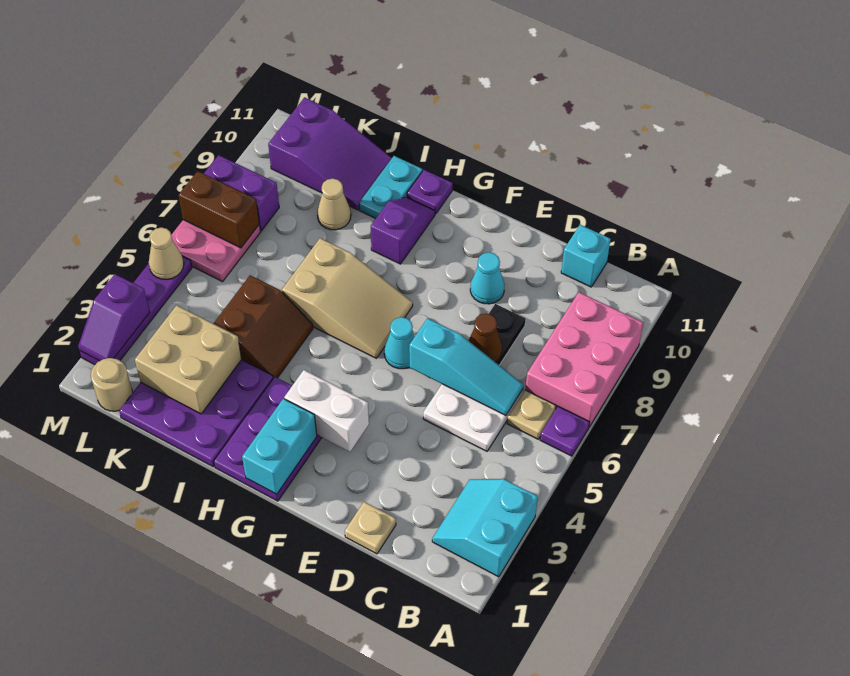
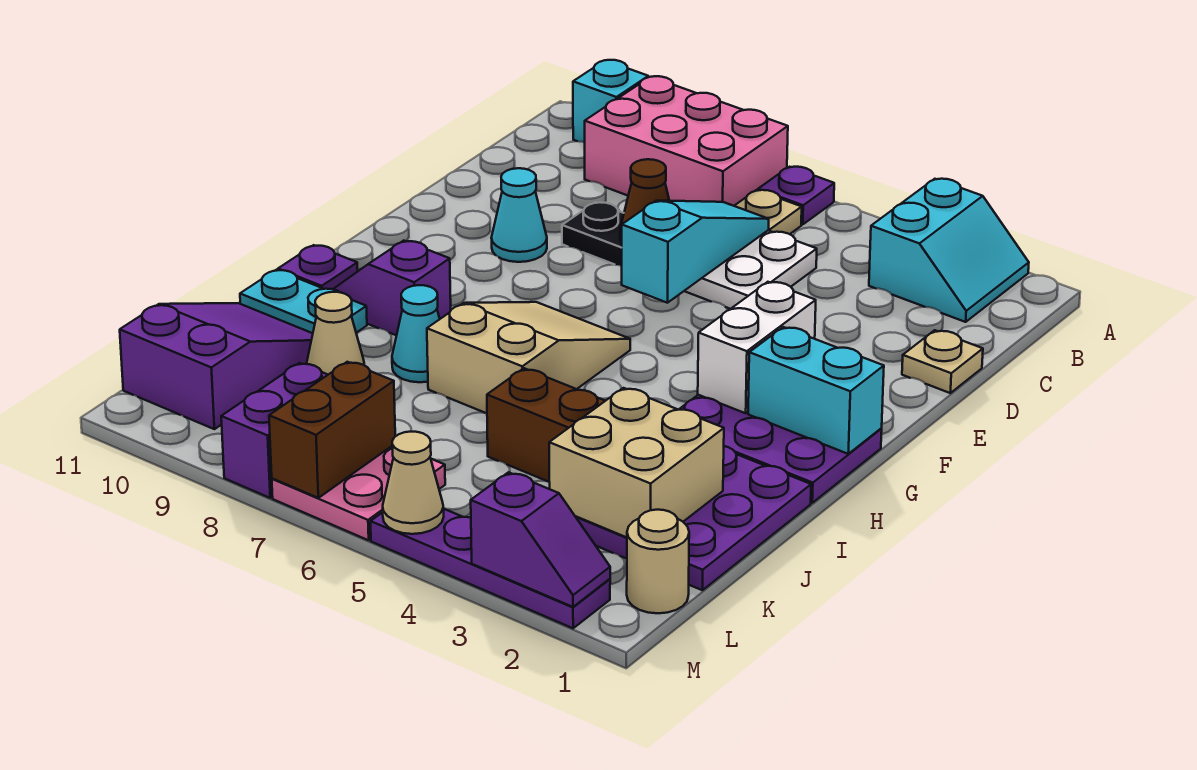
cyan 2x2 slope [432,479,538,577] -> cyan 2x2 slope turned to [869,179,1029,322]
cyan 1x1 brick [561,225,611,287] -> cyan 1x1 brick moved to [573,60,648,142]
cyan 1x1 cone [384,317,415,369] -> cyan 1x1 cone moved to [392,285,440,382]

